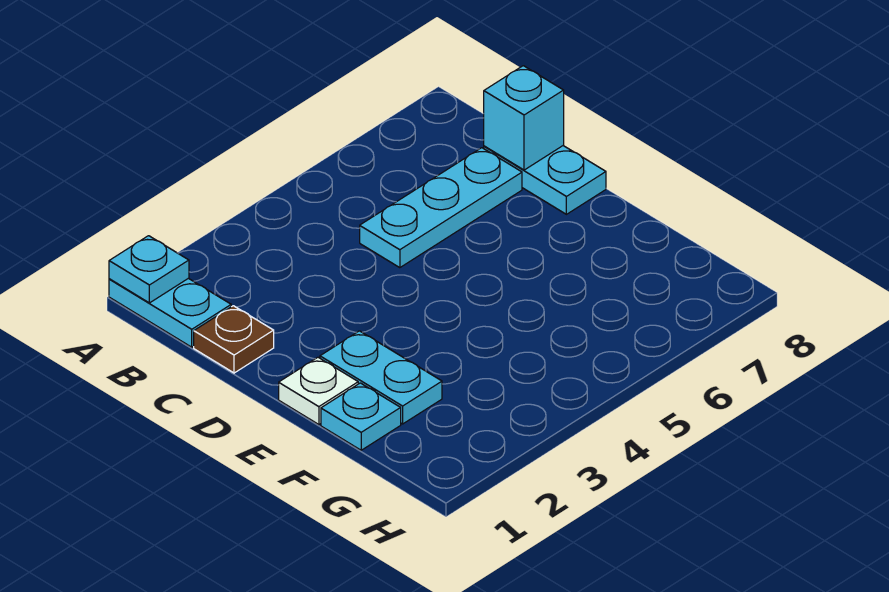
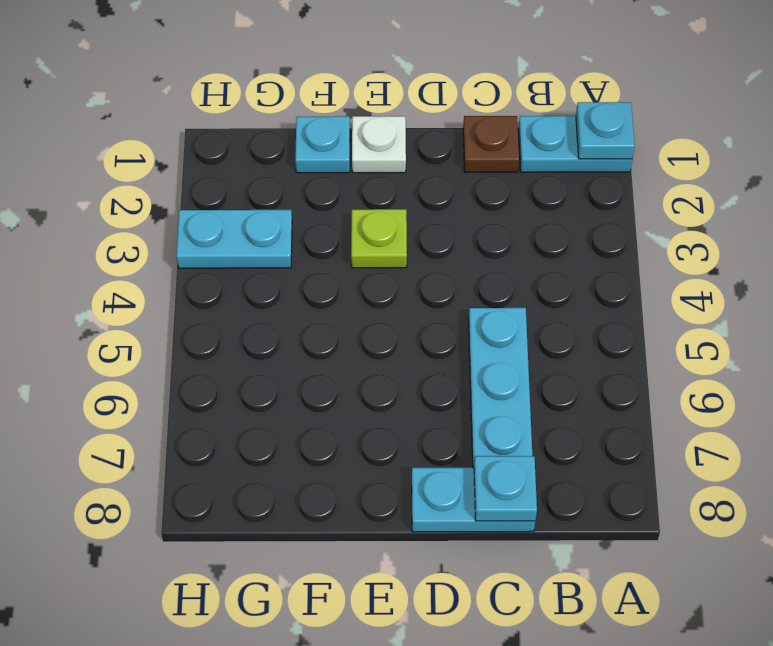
cyan 1x1 brick [484,66,564,170] -> cyan 1x1 plate [474,456,537,521]
cyan 1x2 plate [320,331,442,424] -> cyan 1x2 plate moved to [176,210,292,268]
none -> lime 1x1 plate [351,209,407,268]

